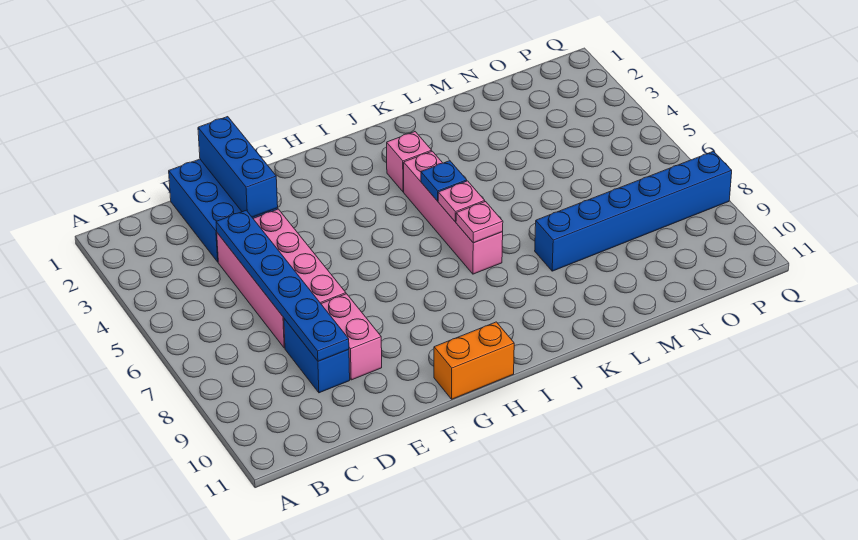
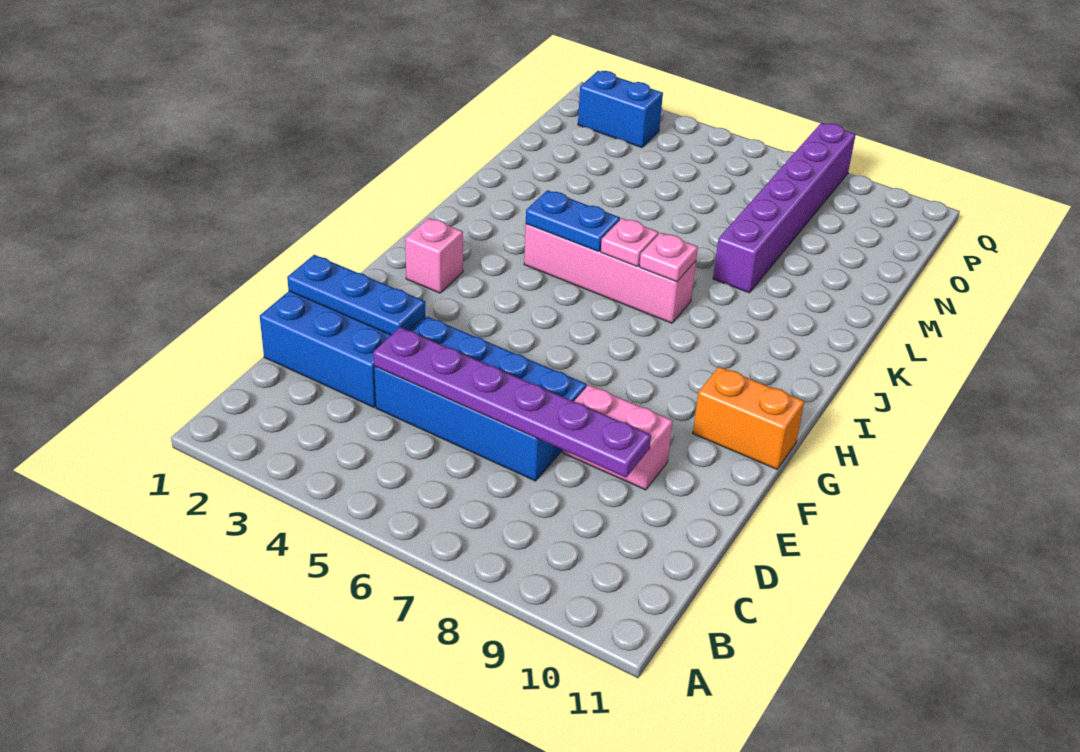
pink 2x4 brick [217,209,346,348] -> blue 2x4 brick [374,317,587,481]
blue 1x6 plate [216,210,349,361] -> purple 1x6 plate [373,327,651,477]
blue 1x2 brick [284,319,350,393] -> blue 1x2 brick moved to [578,71,663,148]
blue 1x3 brick [198,117,278,217] -> blue 1x3 plate [287,255,425,335]
orange 1x2 brick [434,322,514,399] -> orange 1x2 brick turned to [693,367,804,469]
pink 1x1 brick [387,132,432,192] -> pink 1x1 brick moved to [405,218,463,293]
blue 1x1 plate [421,161,467,201] -> blue 1x2 plate [526,190,620,252]
blue 1x6 brick [535,151,732,271] -> purple 1x6 brick [713,123,856,293]

